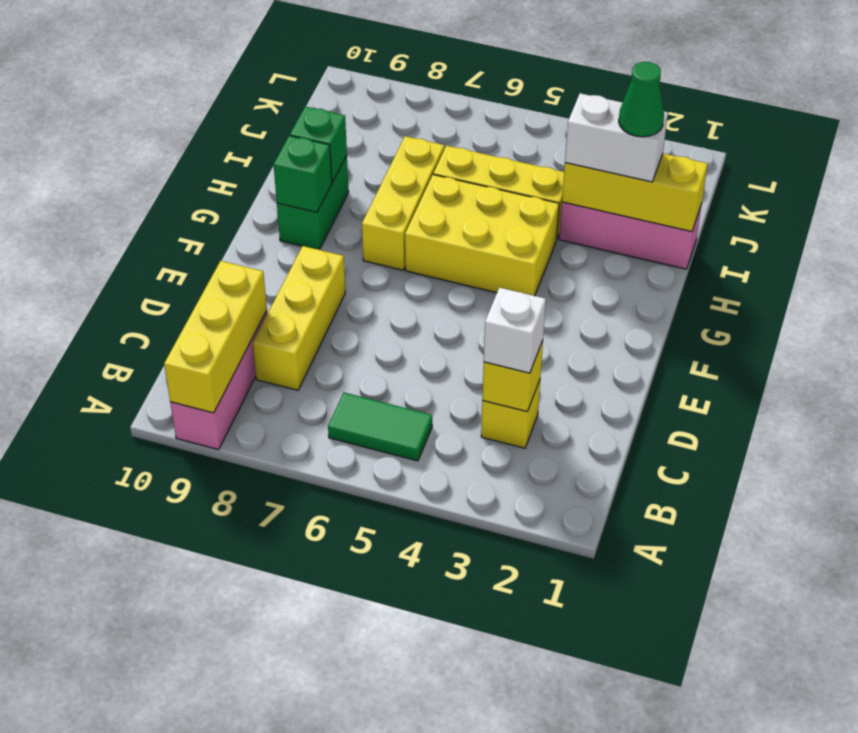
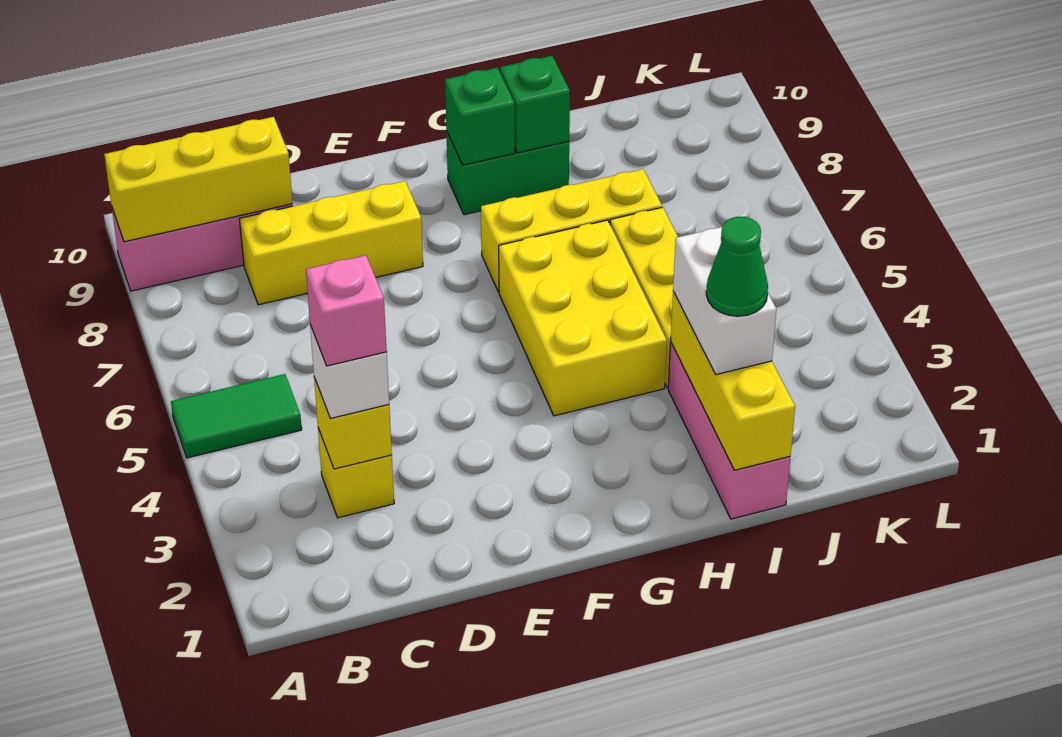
green 1x2 tile [328,393,432,461] -> green 1x2 tile turned to [171,374,302,458]
none -> pink 1x1 brick [306,255,387,366]

